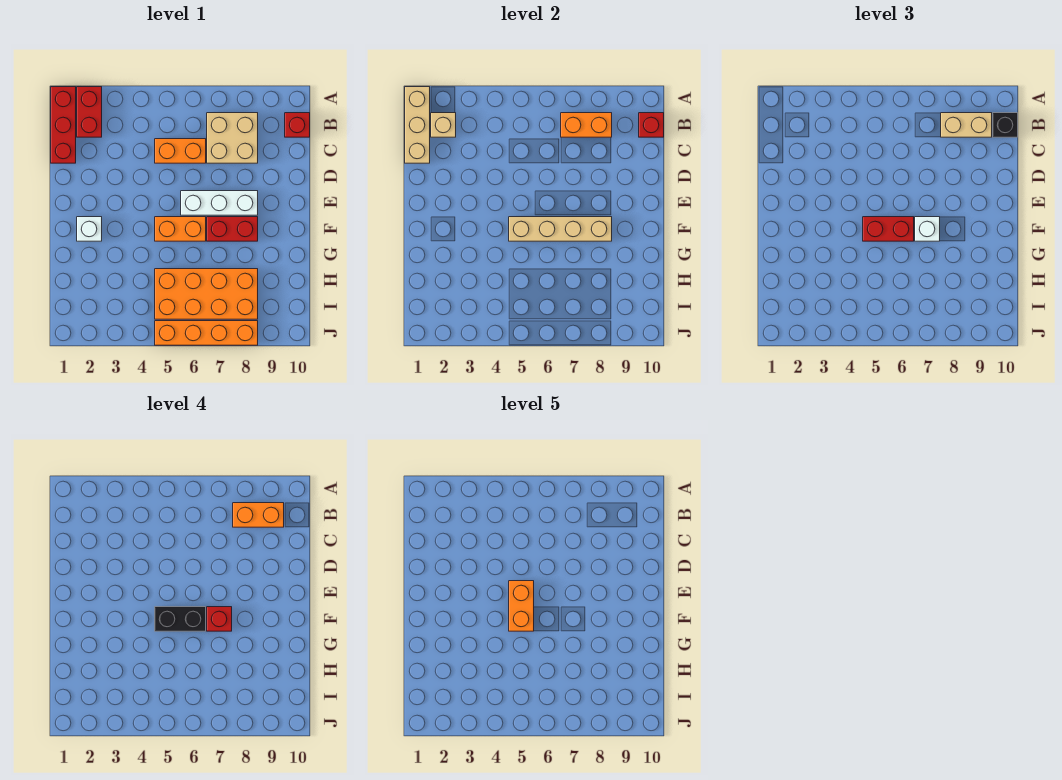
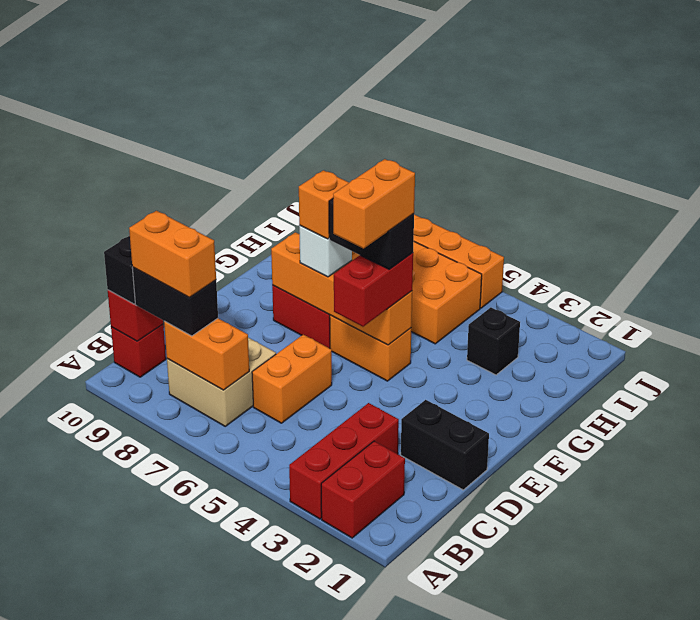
red 1x3 brick [51,87,76,163] -> red 1x3 brick moved to [289,403,399,519]
tan 1x3 brick [405,87,430,163] -> none
tan 1x1 brick [431,113,456,137] -> none
tan 1x2 brick [941,113,992,137] -> black 1x2 brick [132,267,218,336]
orange 1x2 brick [155,139,206,163] -> orange 1x2 brick turned to [252,335,332,423]
none -> black 1x2 brick [401,400,489,490]
white 1x3 brick [181,191,258,215] -> none
white 1x1 brick [77,217,102,241] -> none
tan 1x4 brick [509,217,612,241] -> orange 1x4 brick [271,232,412,345]
red 1x2 brick [863,217,914,241] -> red 1x2 brick turned to [334,253,413,327]
red 1x1 brick [207,607,232,631] -> orange 1x1 brick [299,170,349,239]
none -> black 1x1 brick [467,307,520,375]

